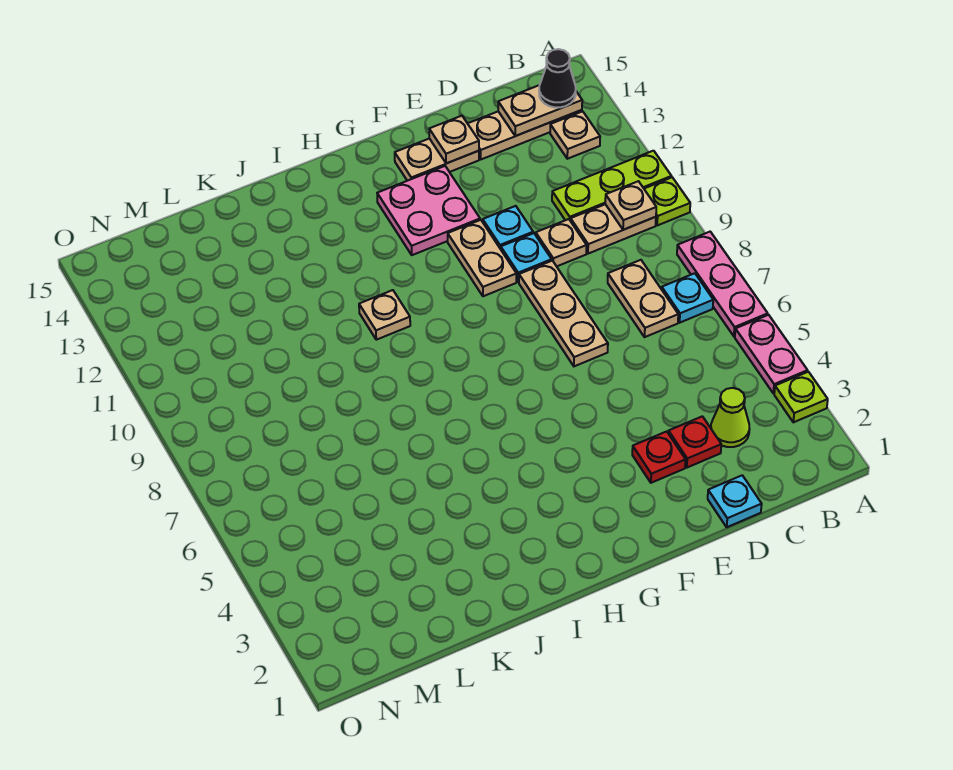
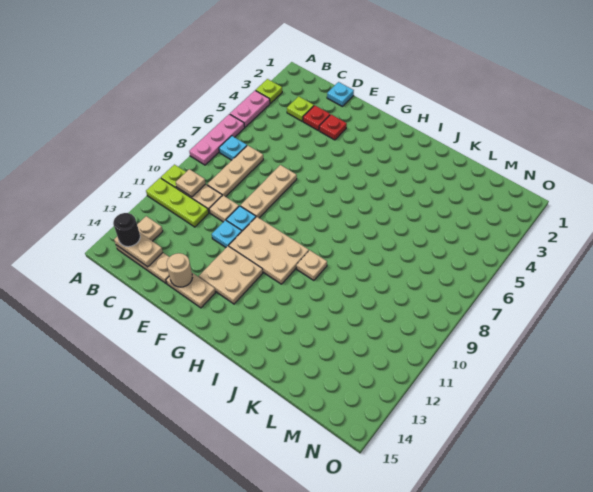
black 1x1 cone [539,49,576,107] -> black 1x1 round brick [113,213,140,247]
lime 1x1 cone [711,388,749,447] -> lime 1x1 plate [287,96,314,121]
tan 1x2 plate [608,260,678,337] -> tan 1x3 plate [207,145,263,197]
tan 1x1 plate [429,116,479,163] -> tan 1x1 round brick [167,253,192,287]
tan 1x2 plate [448,220,516,296] -> tan 2x3 plate [229,217,309,284]
pink 2x2 plate [377,166,480,255] -> tan 2x2 plate [199,246,263,304]

